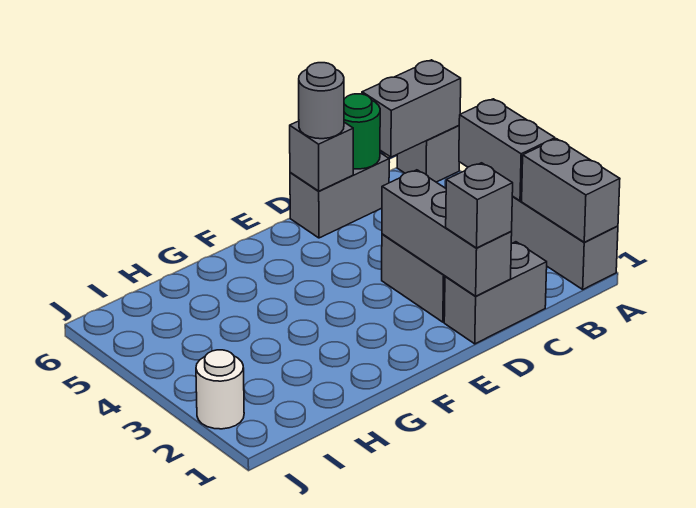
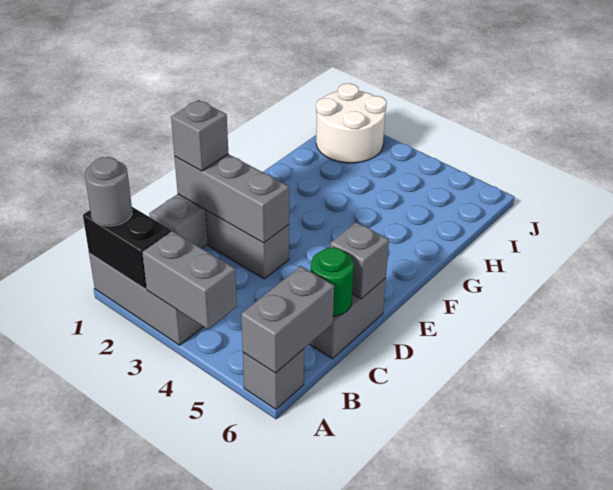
grey 1x2 brick [522,139,620,242] -> black 1x2 brick [83,207,171,289]
grey 1x1 round brick [299,63,344,139] -> grey 1x1 round brick moved to [85,157,132,226]
white 1x1 round brick [196,350,244,429] -> white 2x2 round brick [316,83,387,163]

